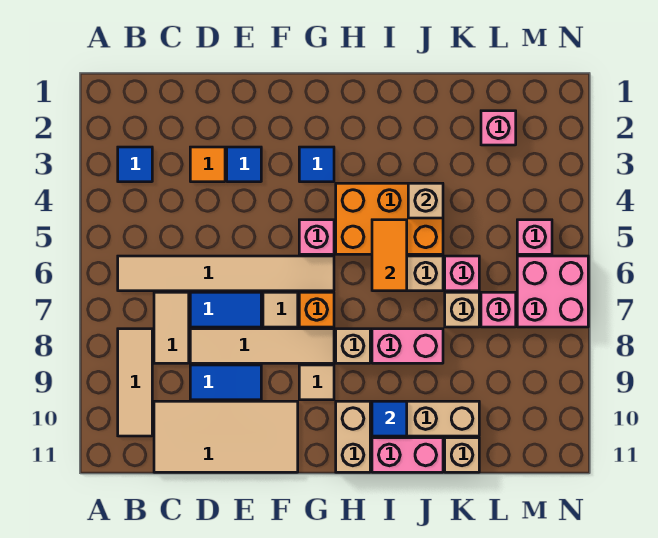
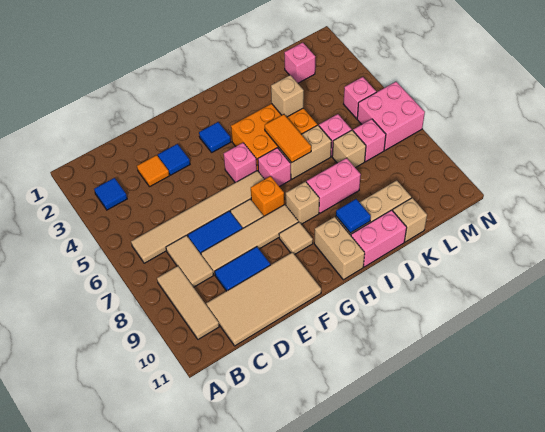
none -> pink 1x1 brick [258,148,291,187]

